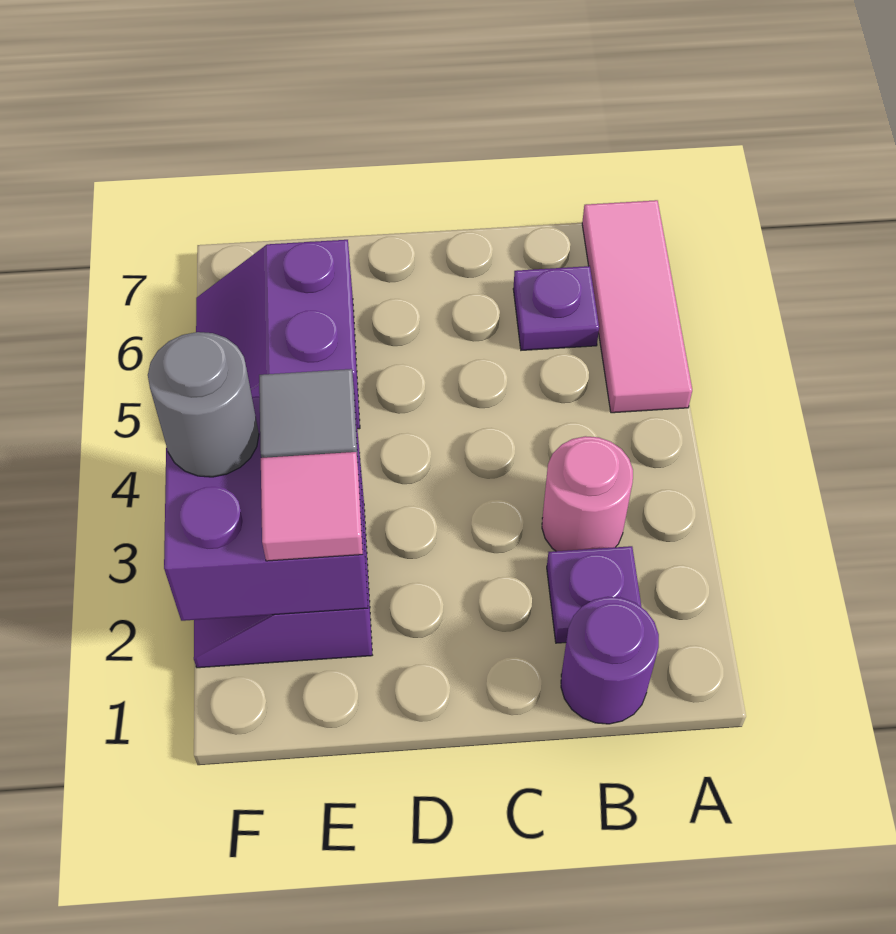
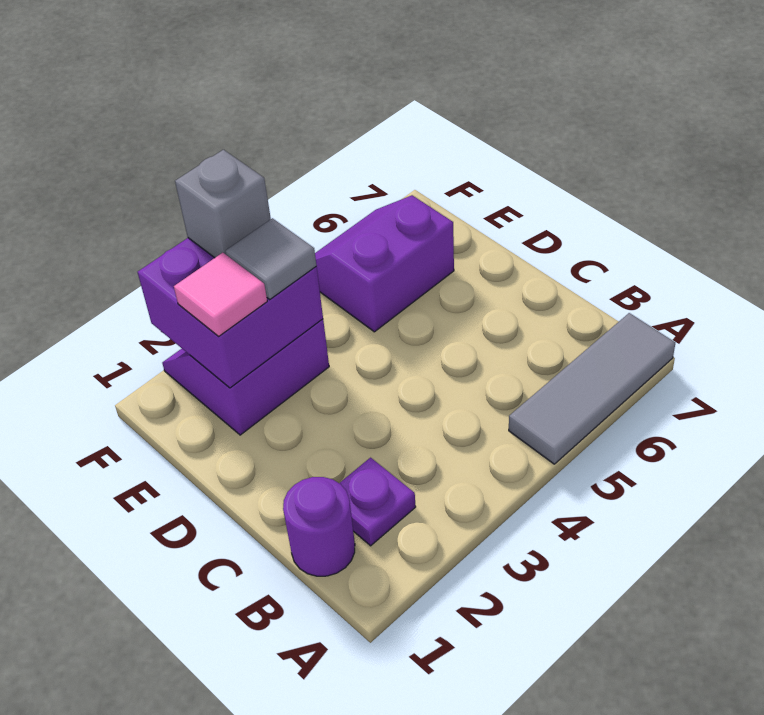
pink 1x3 tile [582,200,692,413] -> grey 1x3 tile [509,313,675,464]
pink 1x1 round brick [542,436,633,551] -> none
purple 1x1 plate [513,266,599,350] -> none
grey 1x1 round brick [148,332,259,477] -> grey 1x1 brick [175,150,271,258]

